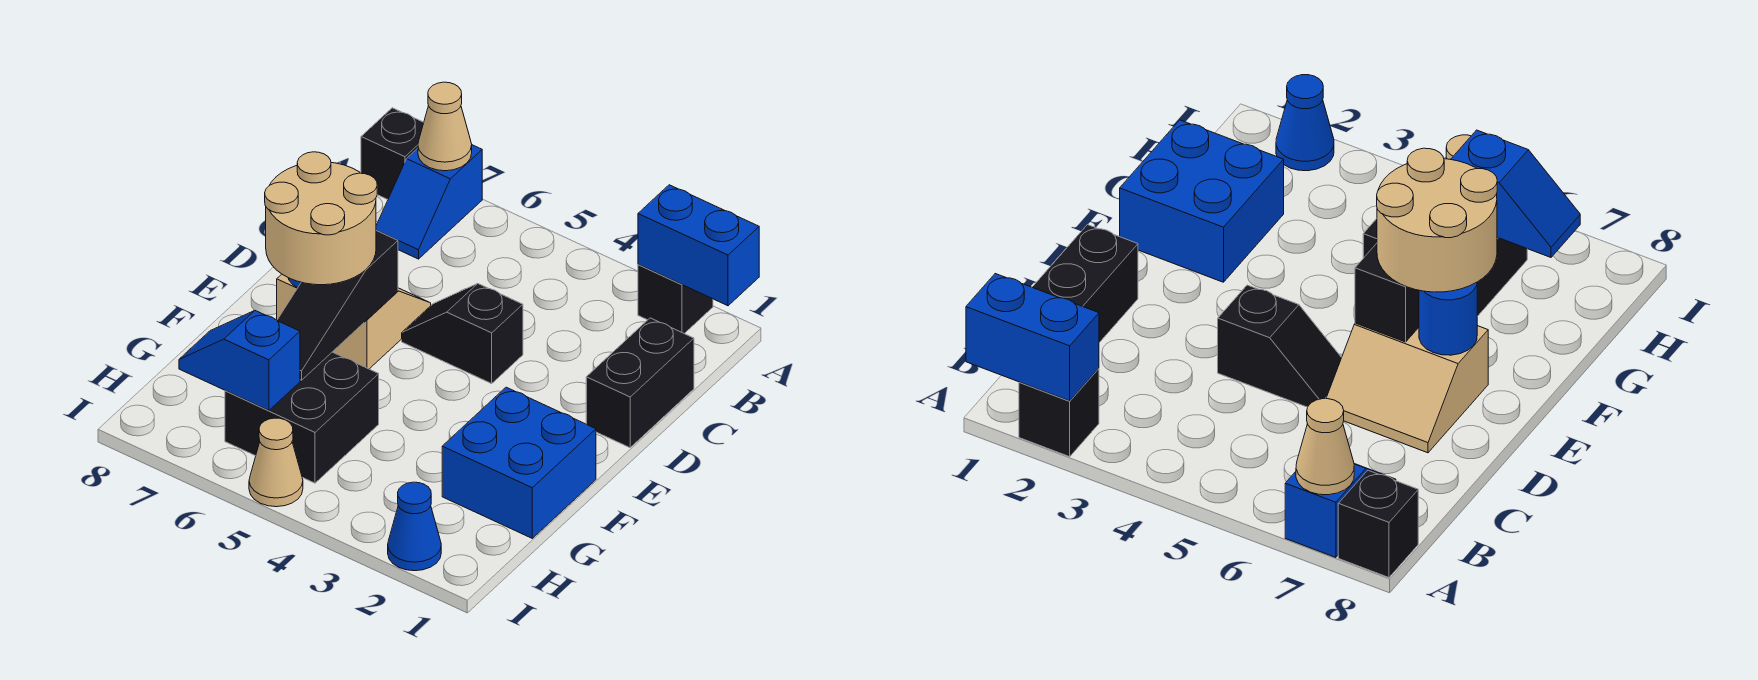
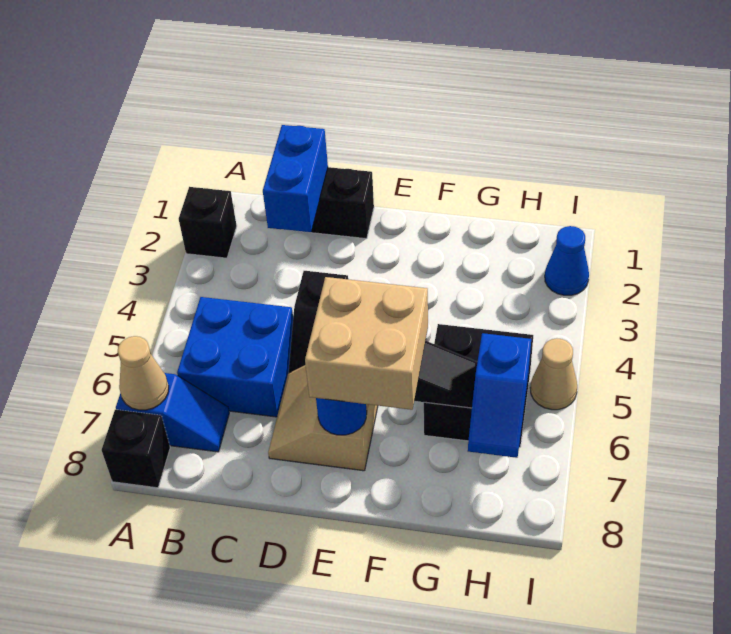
blue 1x2 brick [638,185,759,306] -> blue 1x2 brick moved to [263,125,328,233]
tan 2x2 round brick [265,152,377,285] -> tan 2x2 brick [305,277,428,410]
blue 2x2 brick [442,387,596,538] -> blue 2x2 brick moved to [177,297,293,417]

